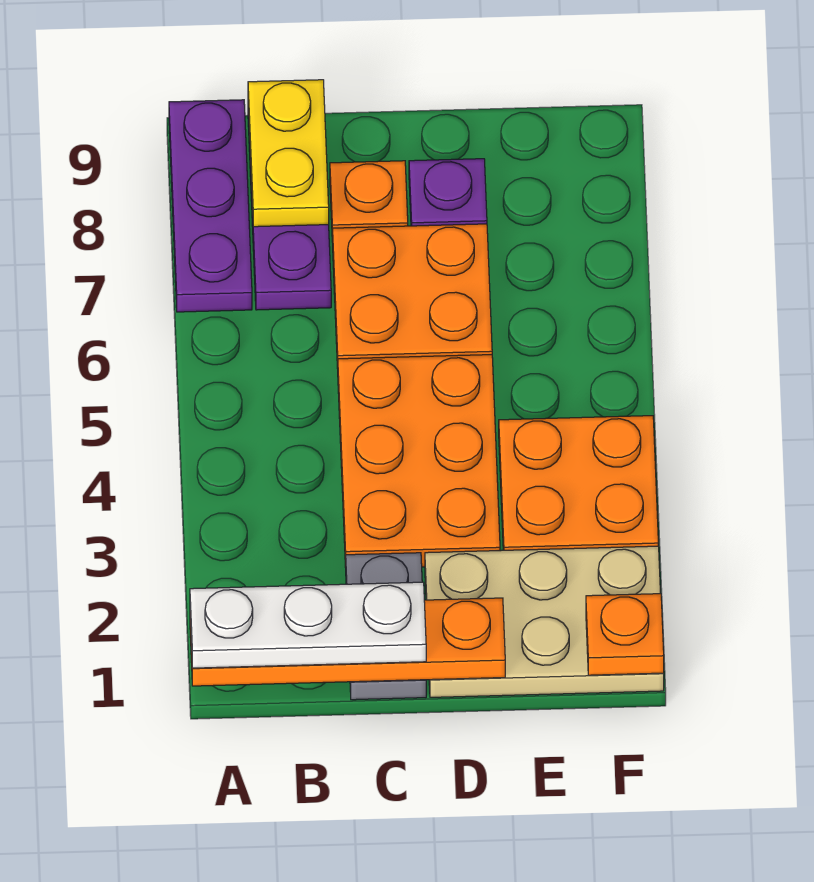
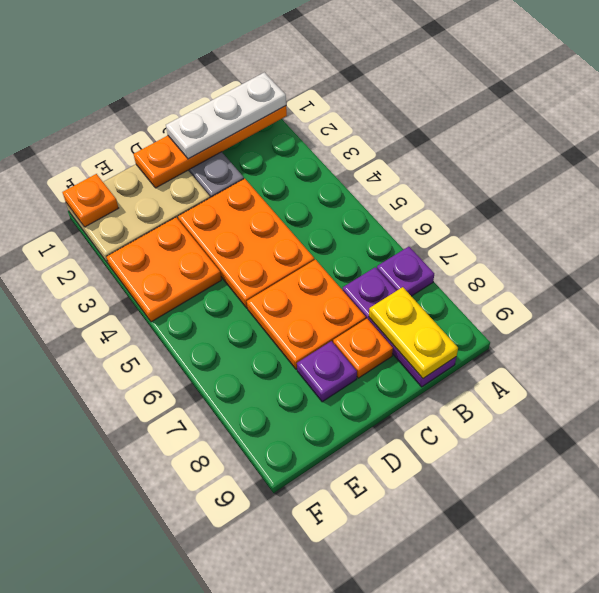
purple 1x3 plate [169,100,252,312] -> purple 1x1 plate [377,247,434,296]

